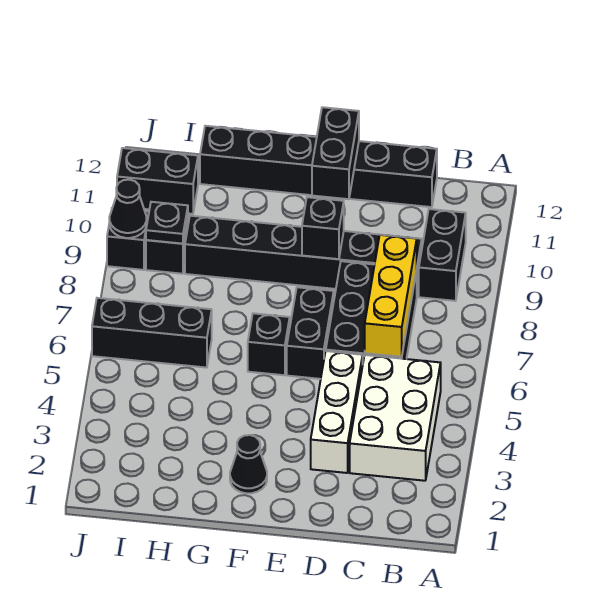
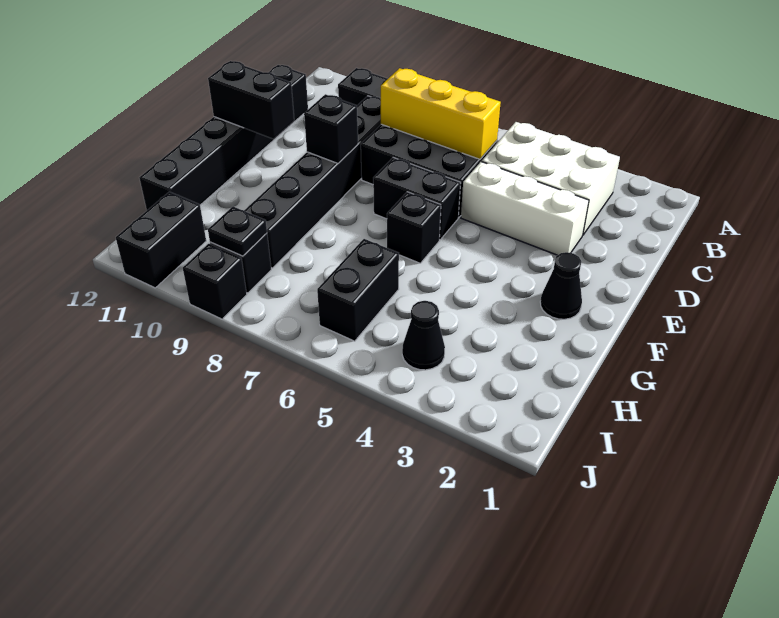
black 1x3 brick [92,298,212,368] -> black 1x2 brick [317,239,399,341]
black 1x1 cone [109,180,147,238] -> black 1x1 cone moved to [402,301,445,370]

